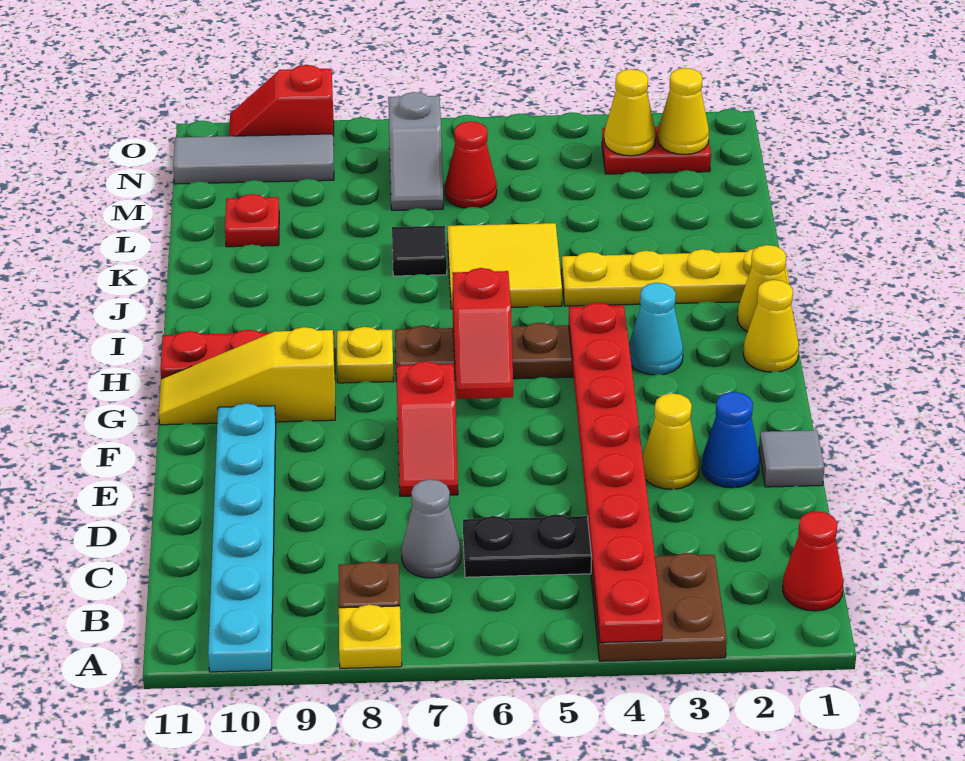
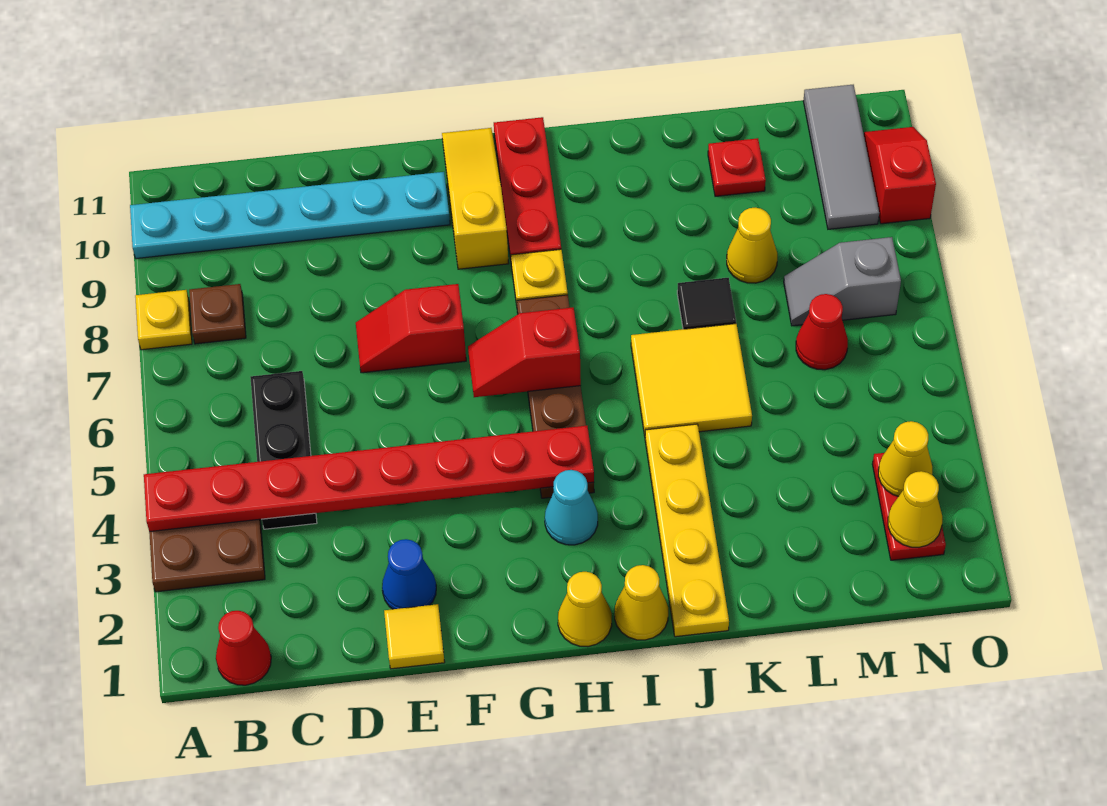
grey 1x1 cone [401,479,461,578] -> none
grey 1x1 tile [759,430,824,487] -> yellow 1x1 tile [384,604,445,669]
yellow 1x1 cone [643,393,699,489] -> yellow 1x1 cone moved to [727,208,777,283]

